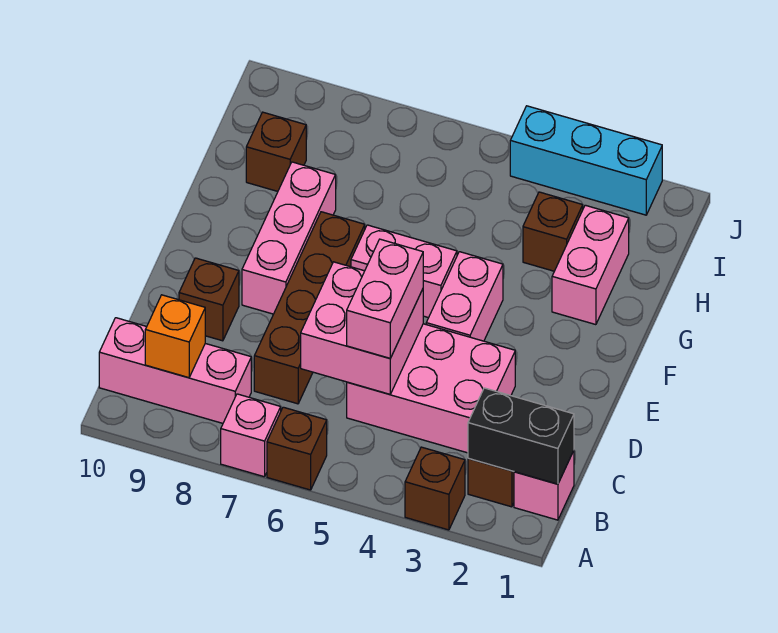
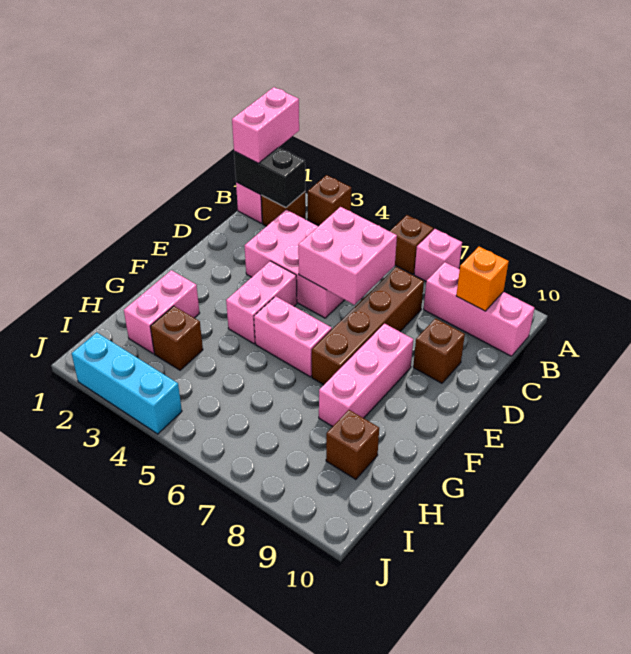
pink 1x2 brick [347,239,423,358] -> pink 1x2 brick moved to [232,87,299,163]

